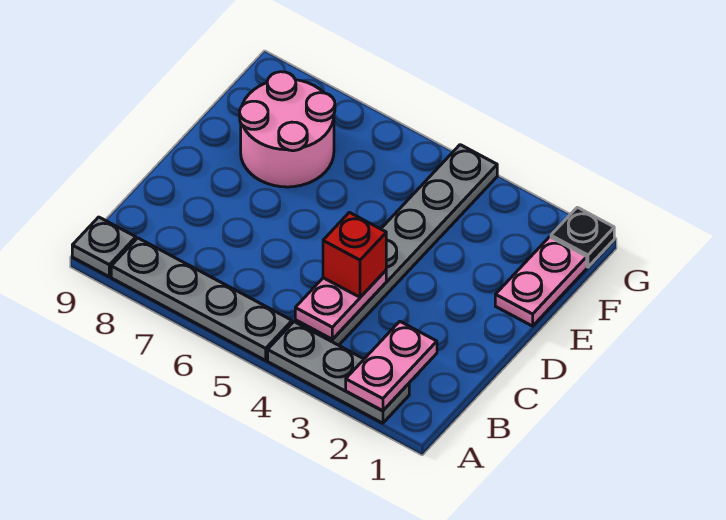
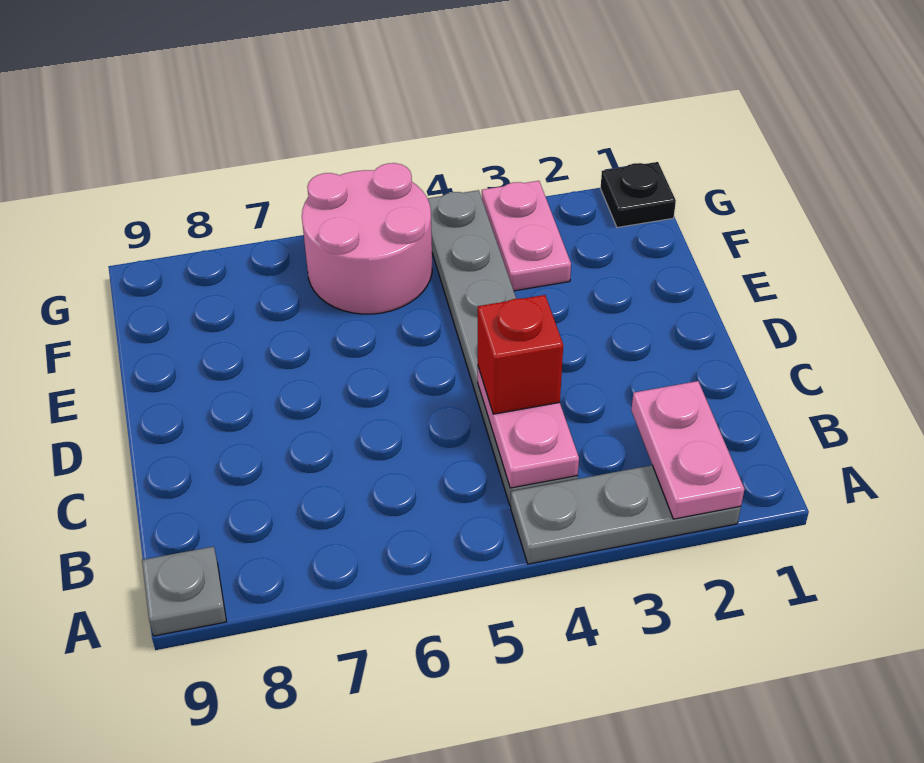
grey 1x4 plate [111,238,292,360] -> none
pink 1x2 plate [495,237,587,326] -> pink 1x2 plate moved to [482,181,571,291]
pink 2x2 round brick [240,72,335,187] -> pink 2x2 round brick moved to [302,163,432,314]

